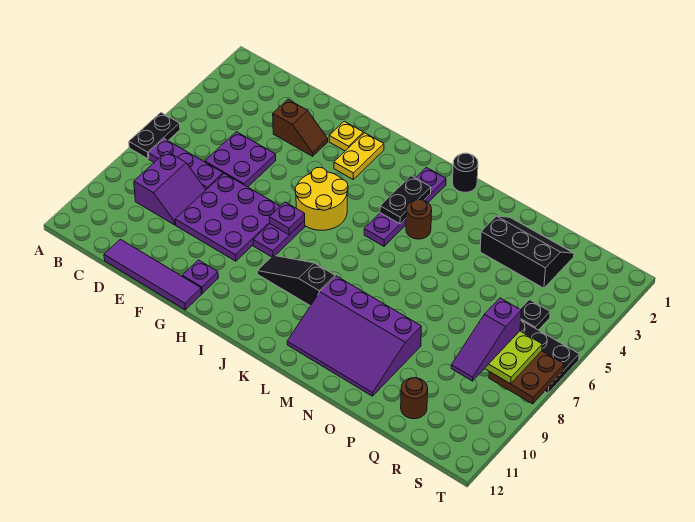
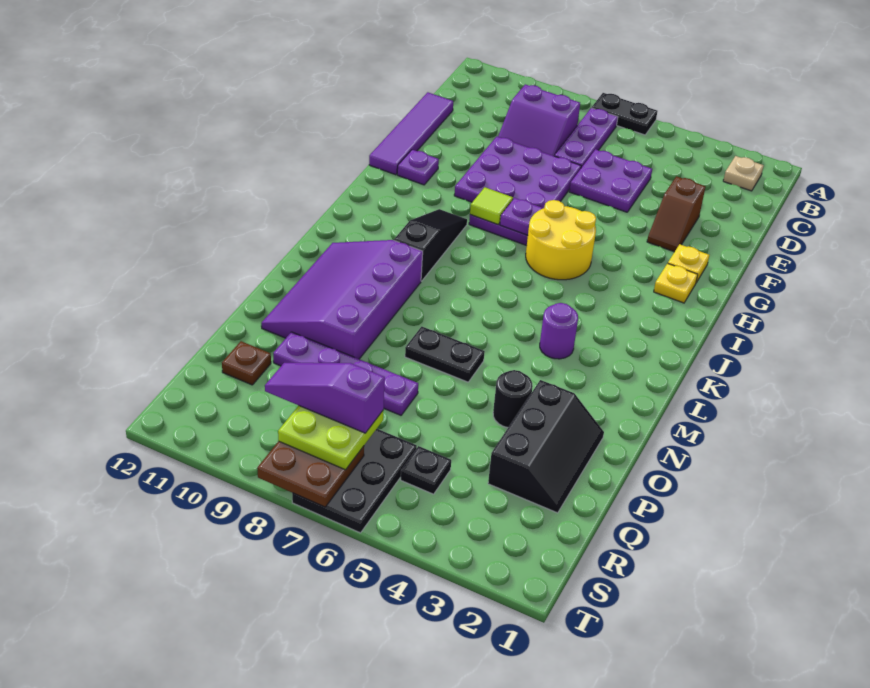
none -> tan 1x1 plate [723,156,764,191]
yellow 1x2 plate [334,133,384,179] -> yellow 1x1 plate [654,263,698,303]
none -> lime 1x1 tile [470,187,513,224]
purple 1x4 plate [364,167,446,246] -> purple 1x4 plate moved to [273,332,418,415]
black 1x2 plate [380,176,431,224] -> black 1x2 plate moved to [405,327,485,382]
black 1x1 round brick [453,153,478,192] -> black 1x1 round brick moved to [493,370,533,428]
brown 1x1 round brick [406,200,432,239] -> purple 1x1 round brick [540,303,578,359]
brown 1x1 round brick [401,378,428,419] -> brown 1x1 plate [222,341,271,385]

